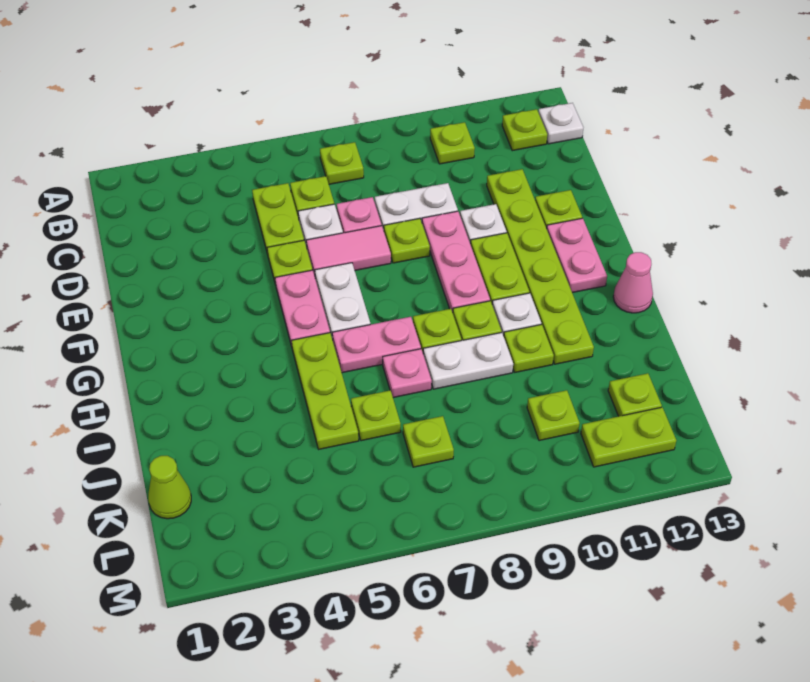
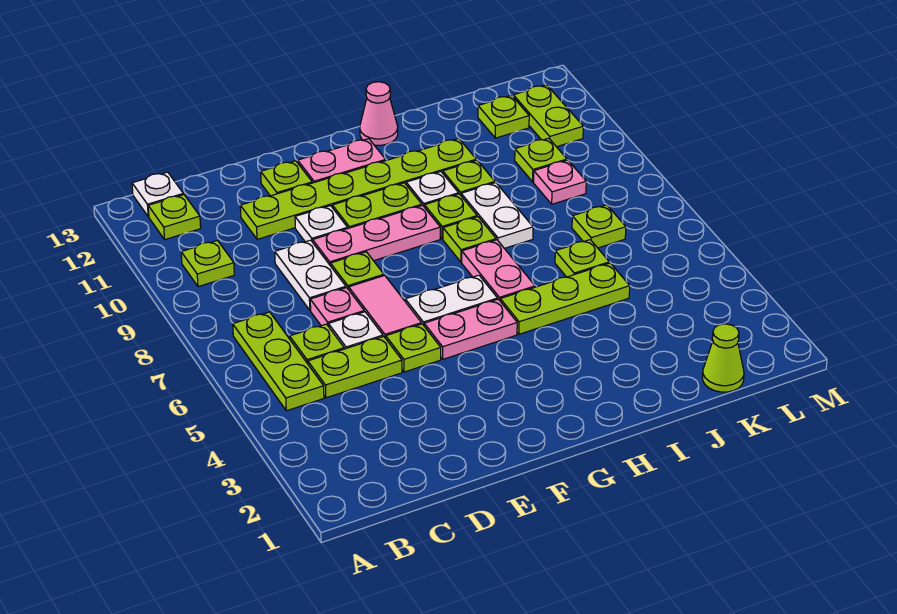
lime 1x1 plate [320,142,364,184] -> lime 1x3 plate [233,312,324,411]
pink 1x1 plate [383,349,432,398] -> pink 1x1 plate moved to [534,160,586,204]

